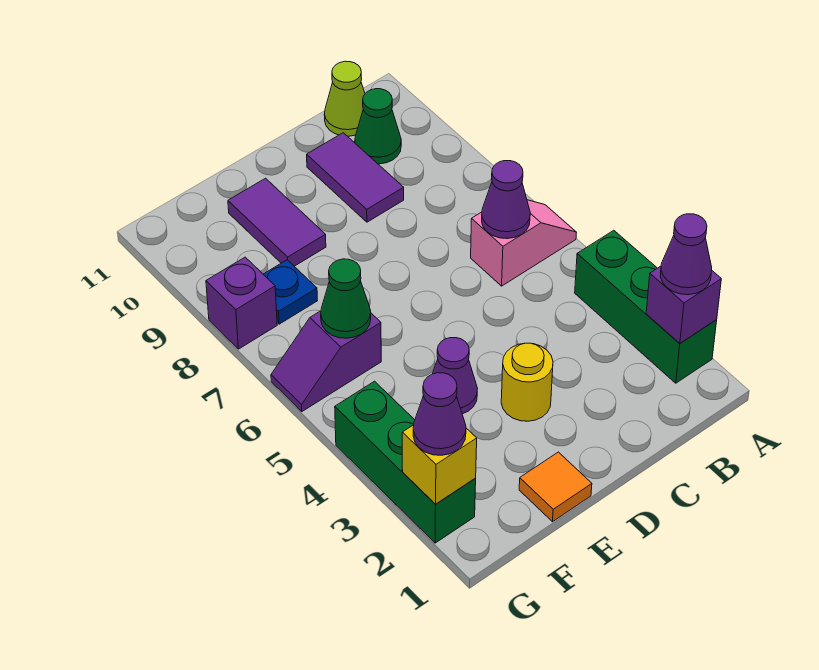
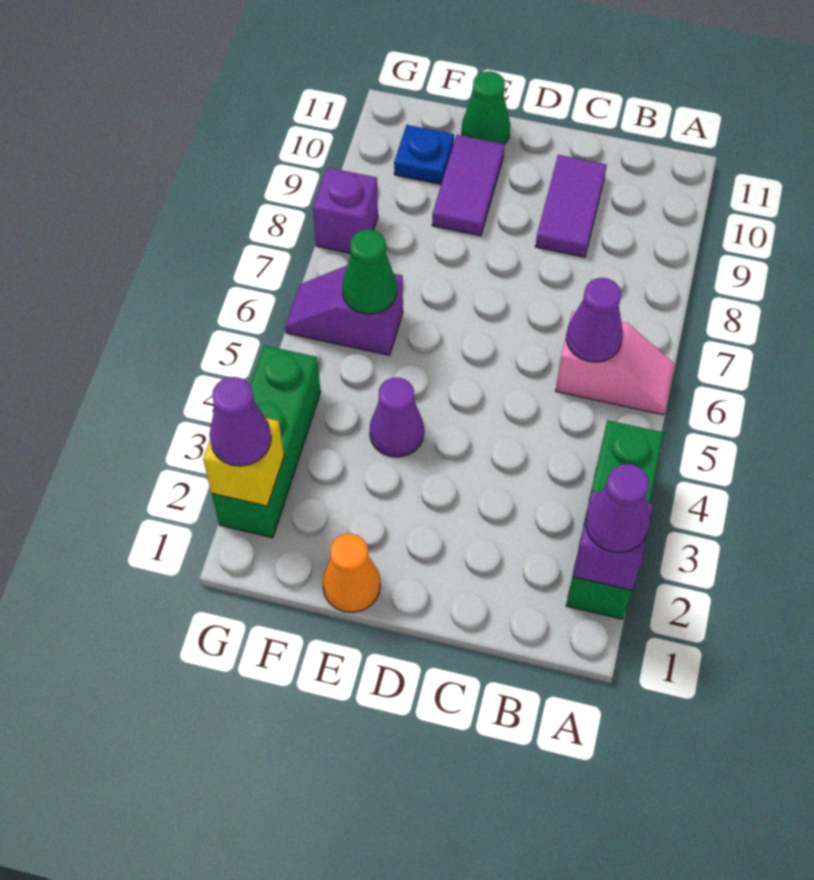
green 1x1 cone [355,89,401,164] -> green 1x1 cone moved to [462,71,510,144]
lime 1x1 cone [324,61,365,136] -> none
yellow 1x1 round brick [501,343,553,421] -> none
orange 1x1 tile [519,452,592,522] -> orange 1x1 cone [323,534,380,612]
blue 1x1 plate [263,260,317,324] -> blue 1x1 plate moved to [394,125,454,184]

